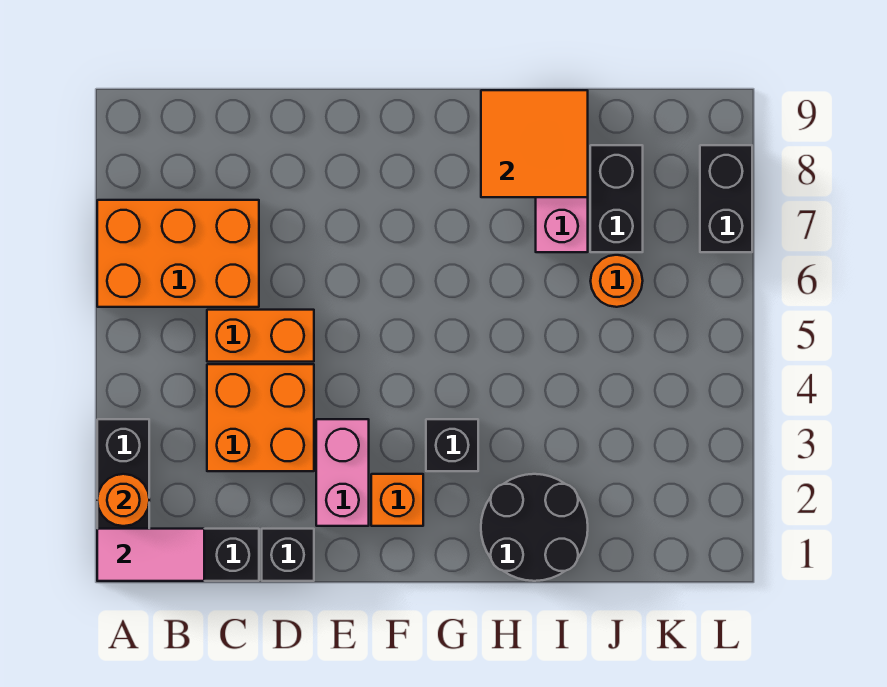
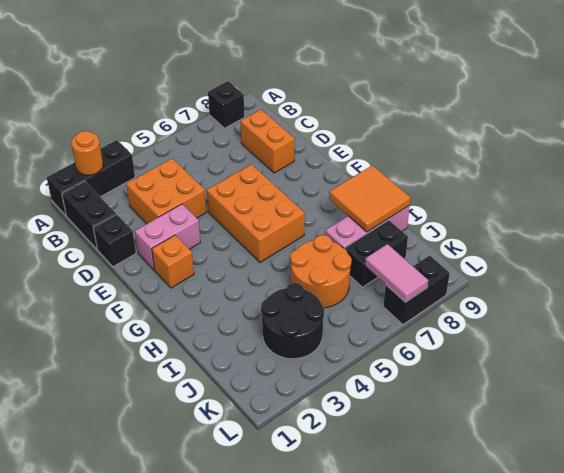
pink 1x2 tile [97,529,204,581] -> pink 1x2 tile moved to [365,244,428,302]
orange 2x3 brick [97,200,259,307] -> orange 2x3 brick moved to [207,164,305,262]
orange 1x2 brick [207,310,314,362] -> orange 1x2 brick moved to [240,110,295,173]
black 1x1 brick [426,419,478,471] -> black 1x1 brick moved to [208,81,245,128]
black 2x2 round brick [481,474,588,581] -> black 2x2 round brick moved to [261,283,324,359]
orange 1x1 round brick [591,255,643,307] -> orange 2x2 round brick [290,235,352,308]

